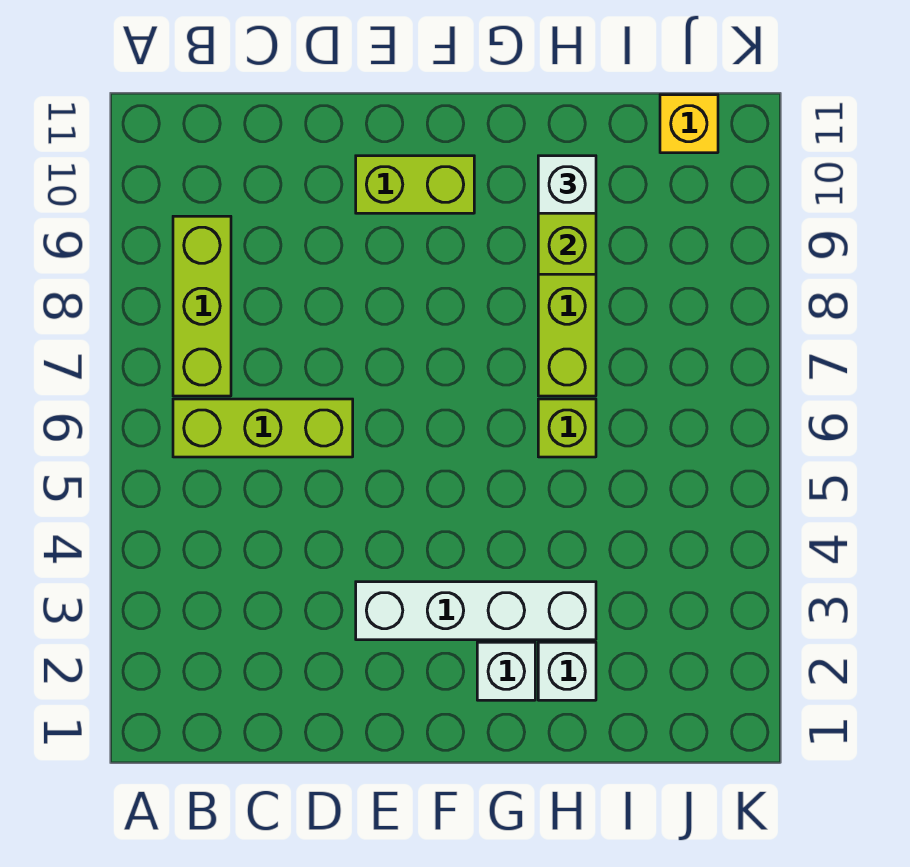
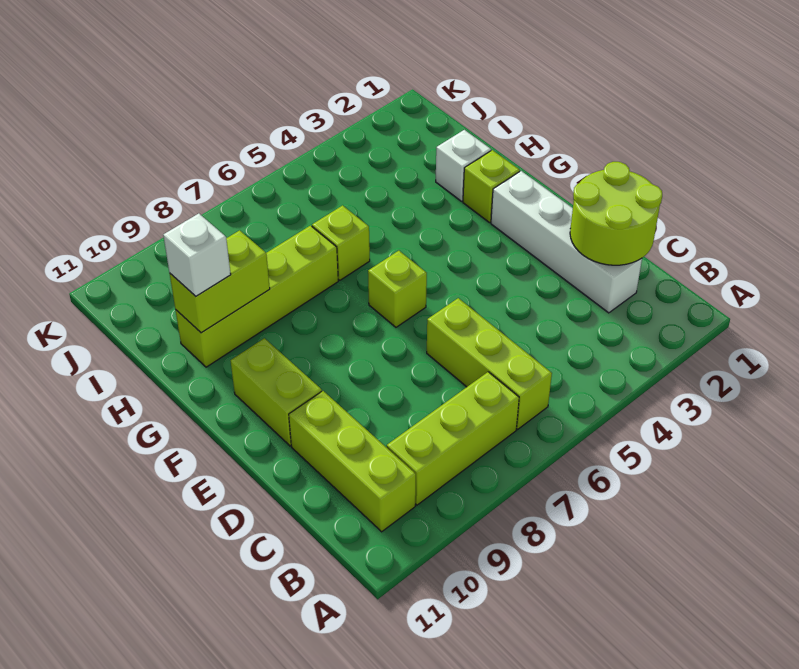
none -> lime 1x3 brick [289,391,416,532]
none -> lime 2x2 round brick [570,162,662,265]
white 1x4 brick [356,582,596,640] -> white 1x4 brick moved to [491,171,642,313]
none -> lime 1x1 brick [368,251,427,327]
white 1x1 brick [477,642,535,700] -> lime 1x1 brick [463,150,520,223]
yellow 1x1 brick [660,95,718,153] -> none

